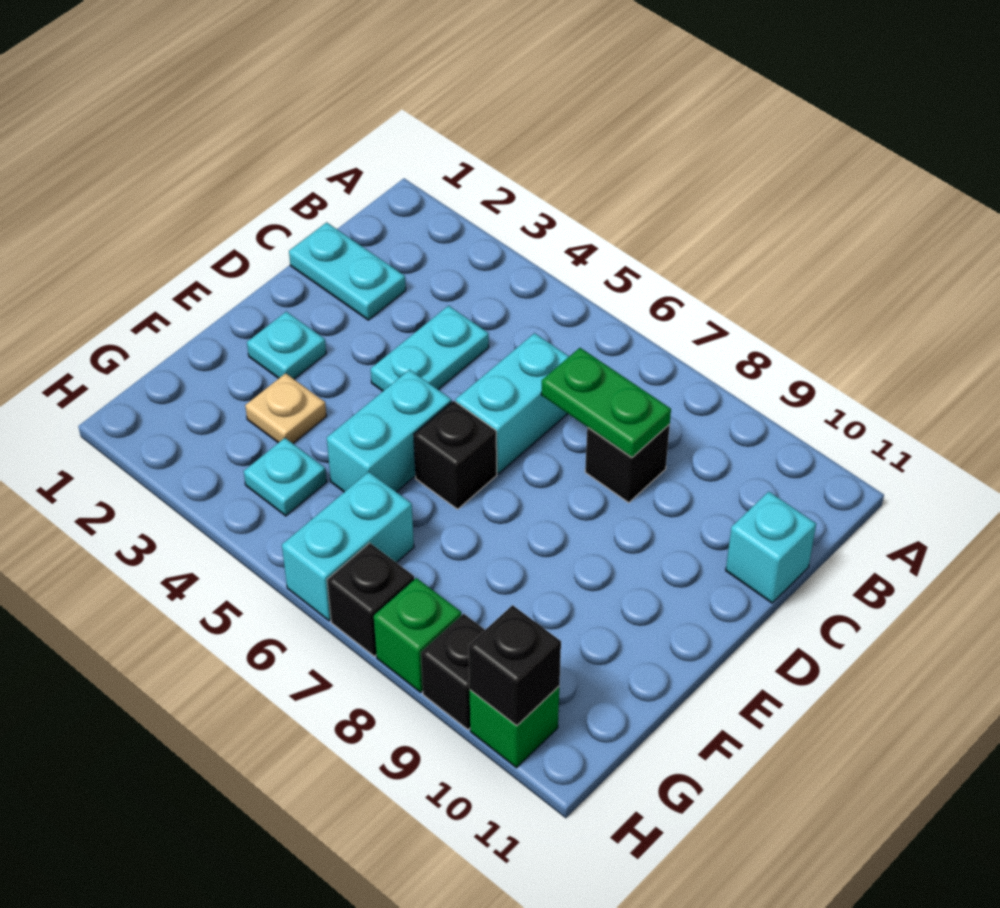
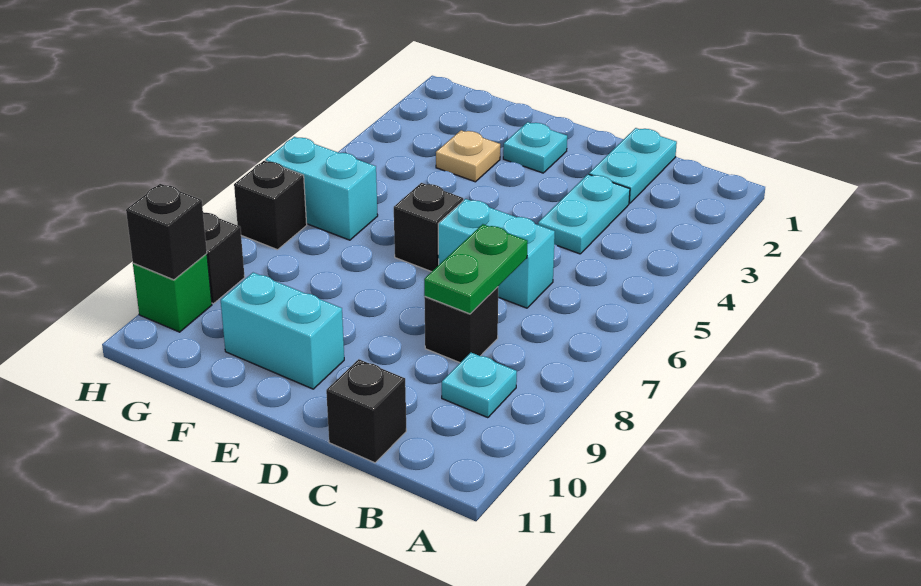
cyan 1x2 plate [371,306,489,391] -> cyan 1x2 plate turned to [538,174,630,254]
cyan 1x1 brick [726,492,816,603] -> black 1x1 brick [326,359,406,463]
cyan 1x2 brick [327,370,452,492] -> cyan 1x2 brick moved to [221,273,344,389]
cyan 1x1 plate [244,438,327,516] -> cyan 1x1 plate moved to [442,353,517,418]
green 1x1 brick [374,578,461,692] -> none

